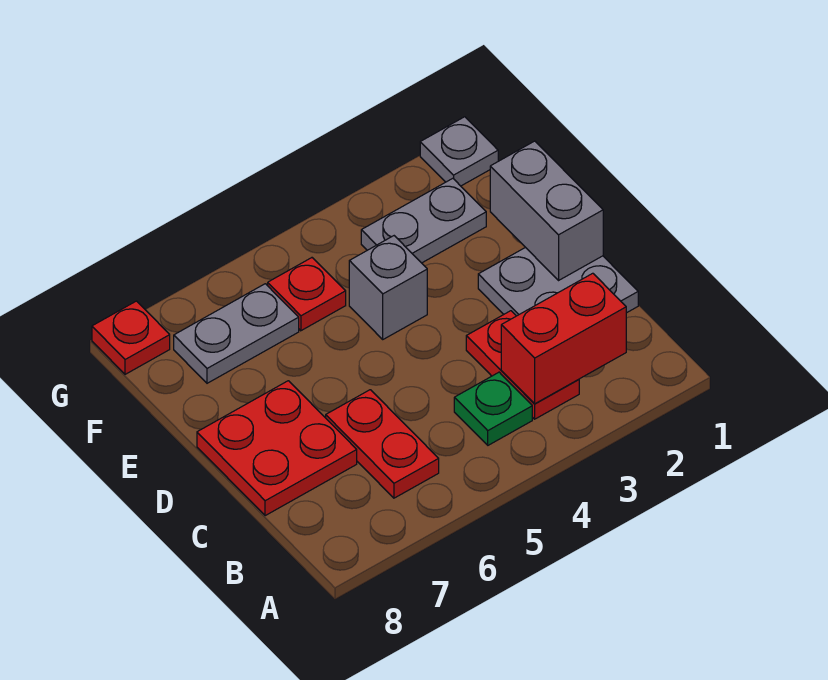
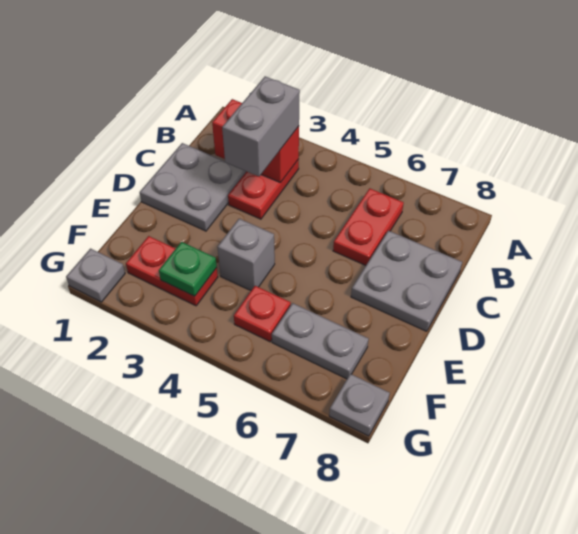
green 1x1 plate [454,372,532,445] -> green 1x1 plate moved to [159,242,217,296]
red 2x2 plate [197,381,357,516] -> grey 2x2 plate [351,231,462,331]
grey 1x2 brick [490,141,603,280] -> grey 1x2 brick moved to [222,76,300,176]
grey 1x2 plate [361,178,486,263] -> red 1x2 plate [126,236,218,306]
red 1x1 plate [92,301,170,374] -> grey 1x1 plate [329,374,390,436]

